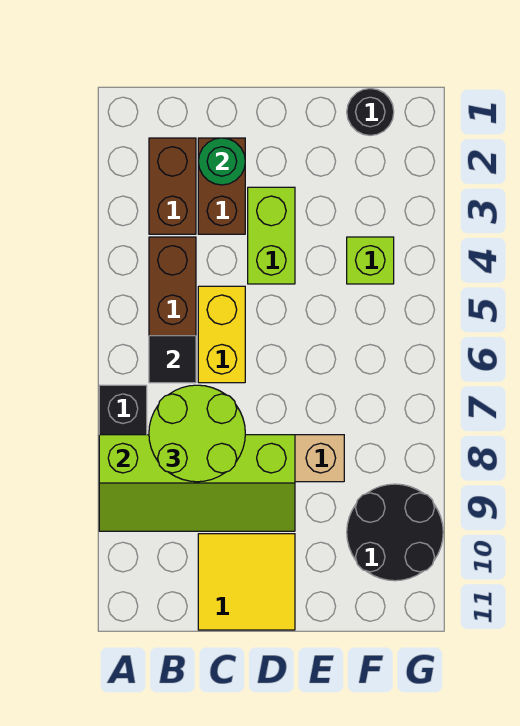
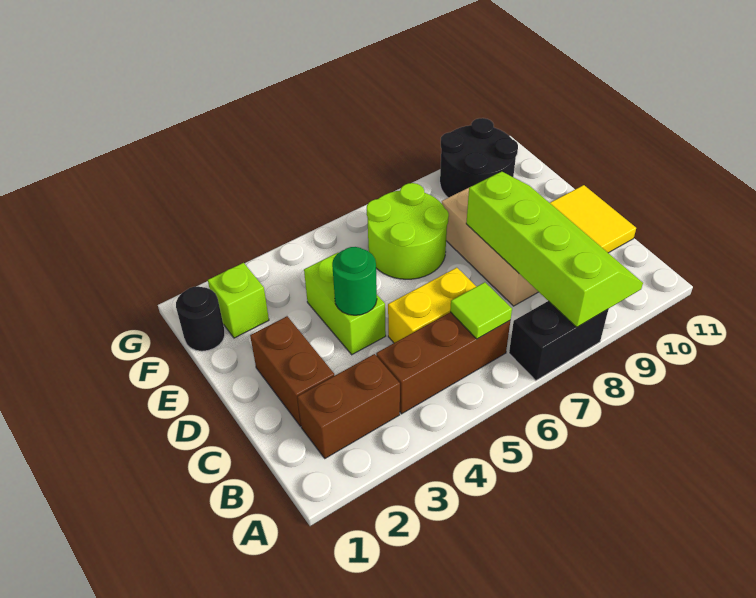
black 1x1 tile [149,336,196,383] -> lime 1x1 tile [450,282,512,339]
lime 2x2 round brick [149,385,245,482] -> lime 2x2 round brick moved to [367,183,449,279]
brown 1x2 brick [198,138,245,234] -> brown 1x2 brick turned to [250,316,334,426]
green 1x1 round brick [198,138,245,185] -> green 1x1 round brick moved to [332,247,377,315]
lime 1x2 brick [248,187,295,284] -> lime 1x2 brick turned to [304,253,386,355]
lime 1x1 brick [347,237,394,284] -> lime 1x1 brick moved to [208,263,269,338]

